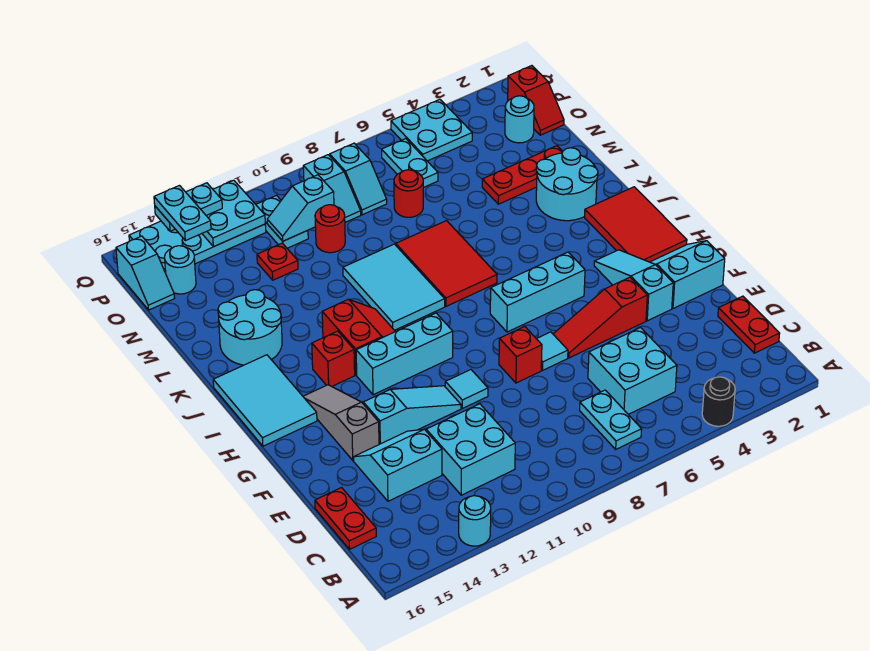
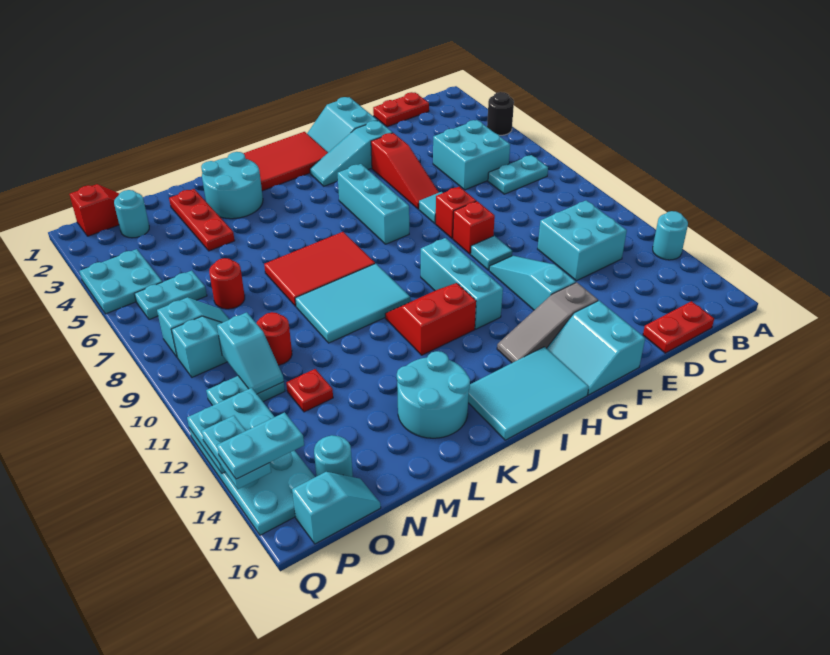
cyan 2x2 slope [354,429,442,501] -> cyan 2x2 slope moved to [547,301,645,395]
red 1x1 brick [312,331,355,386] -> red 1x1 brick moved to [453,201,495,254]

